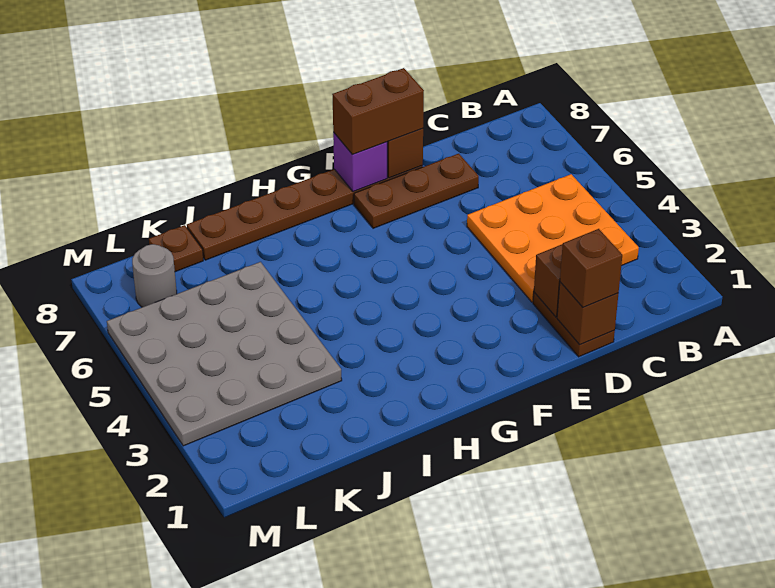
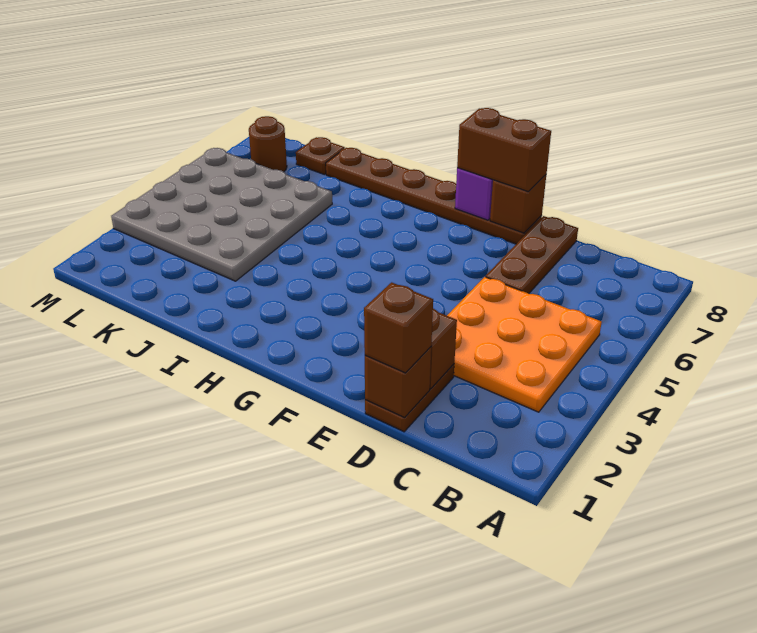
brown 1x3 plate [354,154,479,228] -> brown 1x3 plate turned to [486,216,578,293]
grey 1x1 round brick [132,244,177,307] -> brown 1x1 round brick [249,116,287,172]

